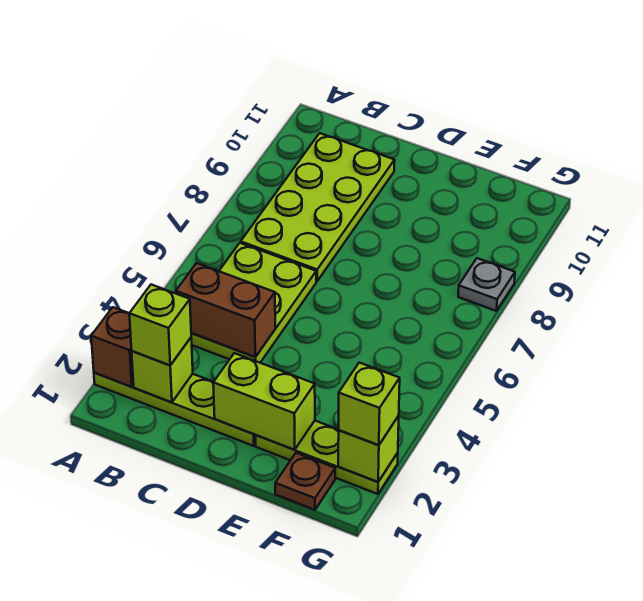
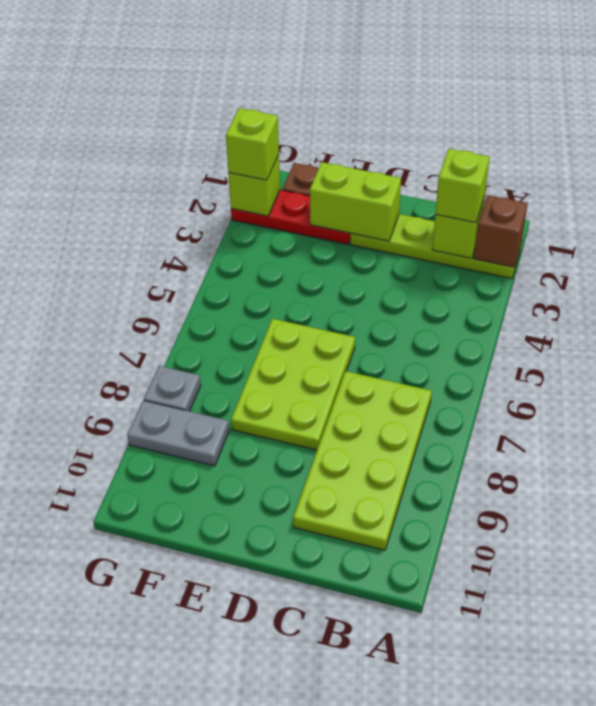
lime 2x3 plate [191,243,316,363] -> lime 2x3 plate moved to [231,319,355,450]
brown 1x2 brick [176,263,275,357] -> none
lime 1x3 plate [256,421,398,494] -> red 1x3 plate [231,190,350,244]
none -> grey 1x2 plate [127,400,229,466]

